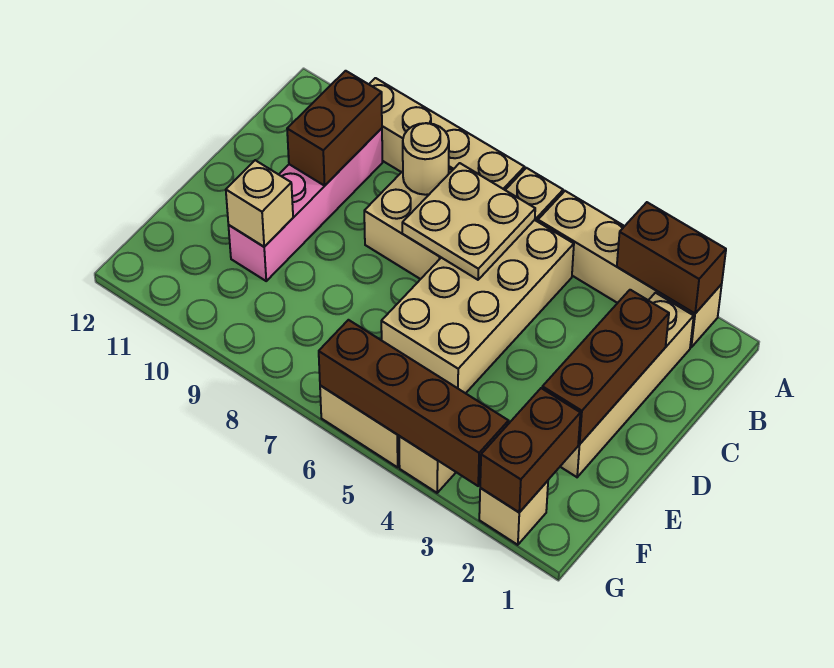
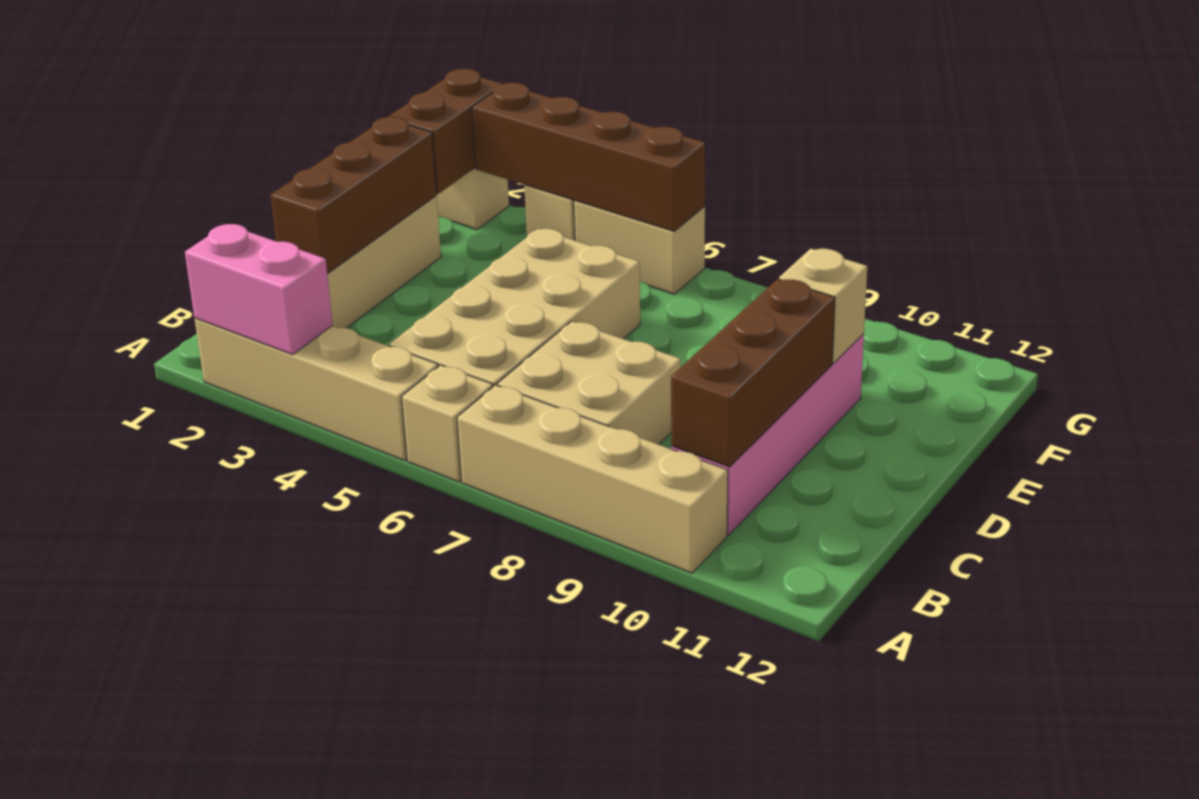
brown 1x2 brick [617,202,726,313] -> pink 1x2 brick [185,224,333,355]
tan 2x2 plate [402,163,535,280] -> none
tan 1x1 round brick [403,123,449,195] -> none
brown 1x2 brick [287,71,382,186] -> brown 1x3 brick [671,279,835,467]

